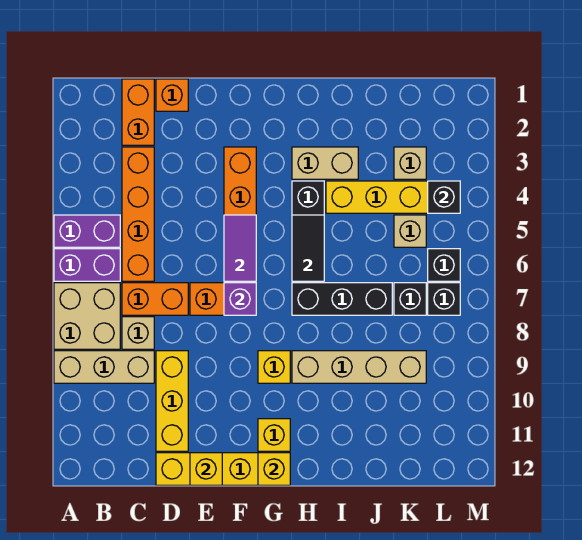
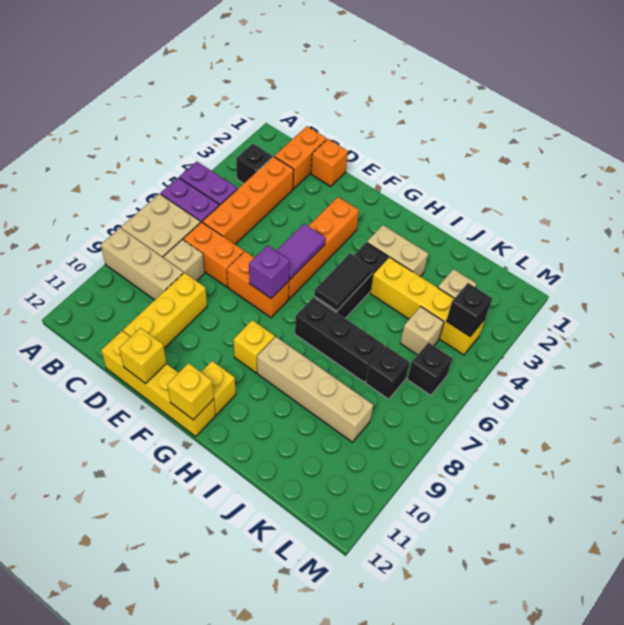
black 1x1 brick [428,283,460,315] -> black 1x1 brick moved to [236,144,272,184]

